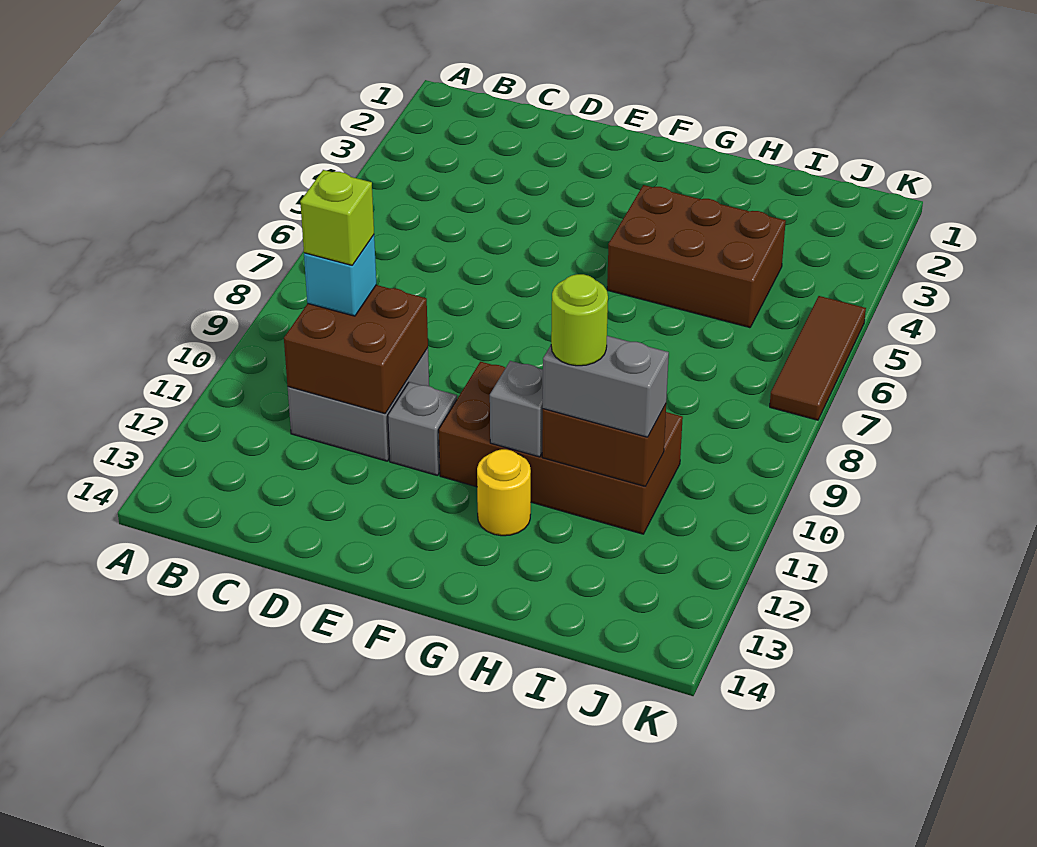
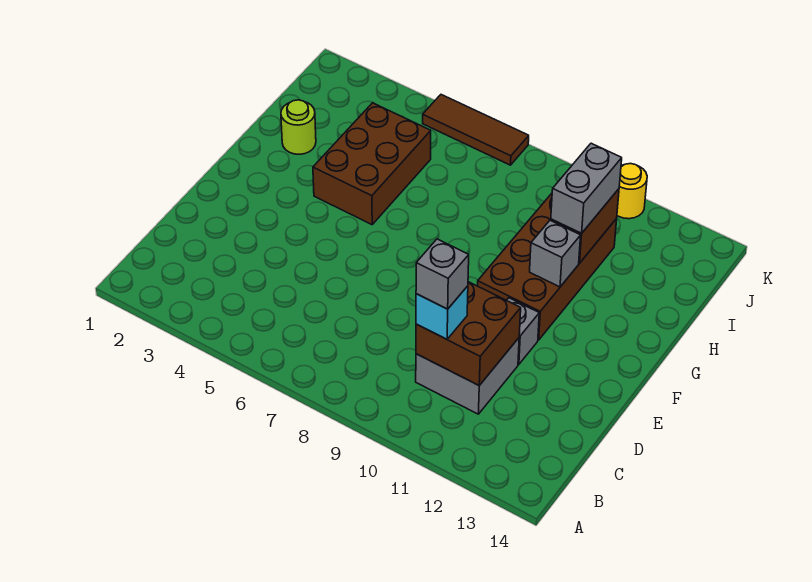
lime 1x1 brick [300,170,374,265] -> grey 1x1 brick [416,239,469,309]
yellow 1x1 round brick [477,449,531,536] -> yellow 1x1 round brick moved to [617,164,647,219]
lime 1x1 round brick [551,274,608,366] -> lime 1x1 round brick moved to [281,100,316,154]

